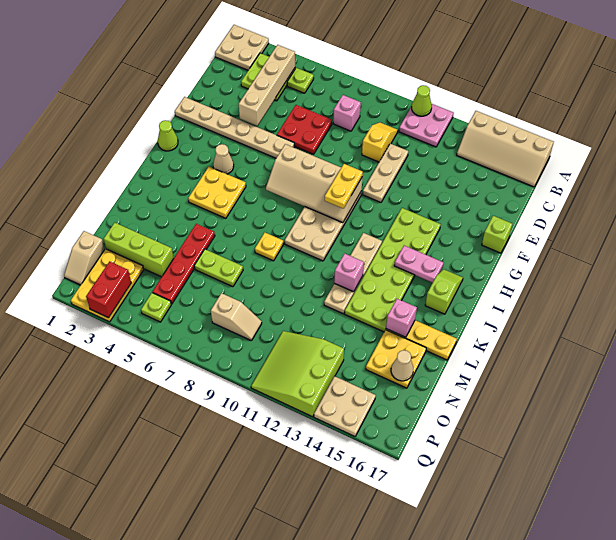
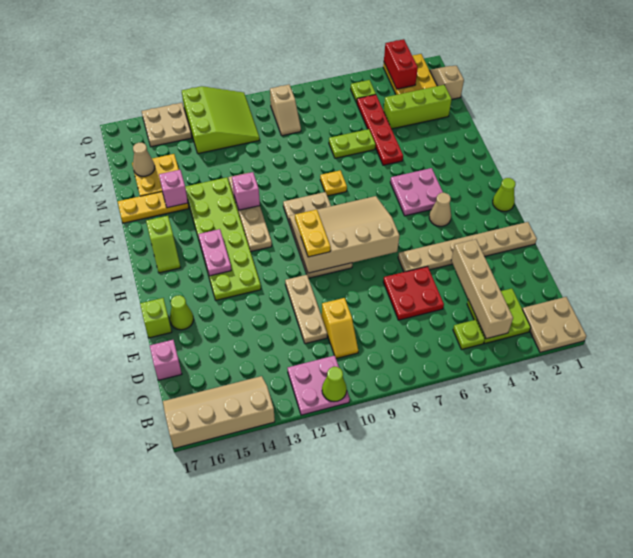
pink 1x1 brick [333,95,361,131] -> pink 1x1 brick moved to [150,340,182,380]
none -> lime 1x1 cone [170,295,194,330]
tan 2x4 slope [266,144,362,223] -> tan 3x4 slope [289,196,399,273]
yellow 2x2 plate [188,167,246,218] -> pink 2x2 plate [390,168,443,216]
pink 1x2 plate [394,246,444,283] -> pink 1x2 plate turned to [198,229,231,276]
tan 1x2 slope [211,293,262,341] -> tan 1x2 slope turned to [270,85,301,136]

